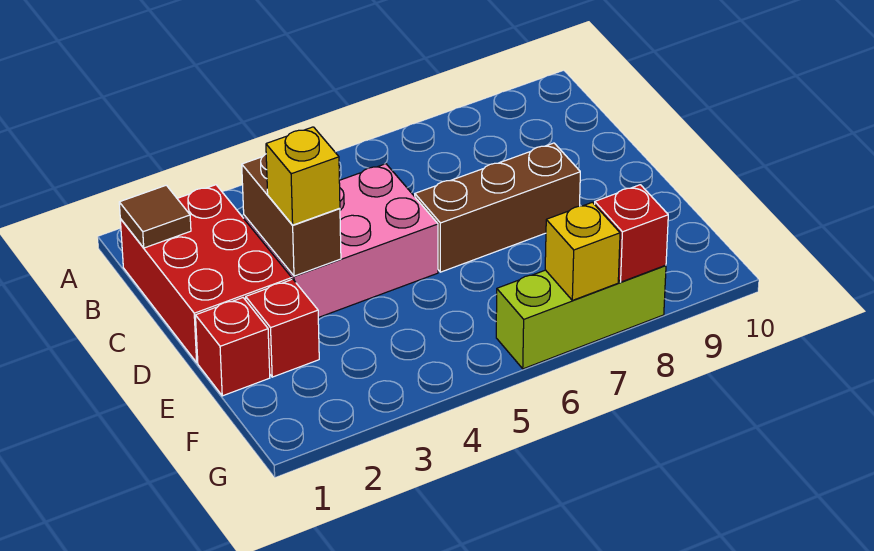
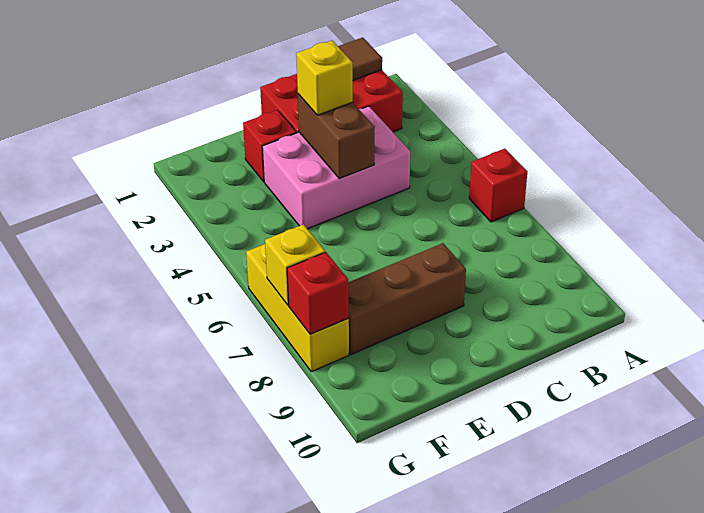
pink 2x3 brick [244,164,438,318] -> pink 2x3 brick turned to [262,106,410,229]
brown 1x2 brick [242,154,341,276] -> brown 1x2 brick turned to [298,94,375,179]
brown 1x3 brick [415,143,580,272] -> brown 1x3 brick turned to [348,243,466,355]
red 1x1 brick [196,298,270,396] -> red 1x1 brick moved to [469,149,527,222]
lime 1x3 brick [496,265,666,369] -> yellow 1x3 brick [246,244,349,372]

